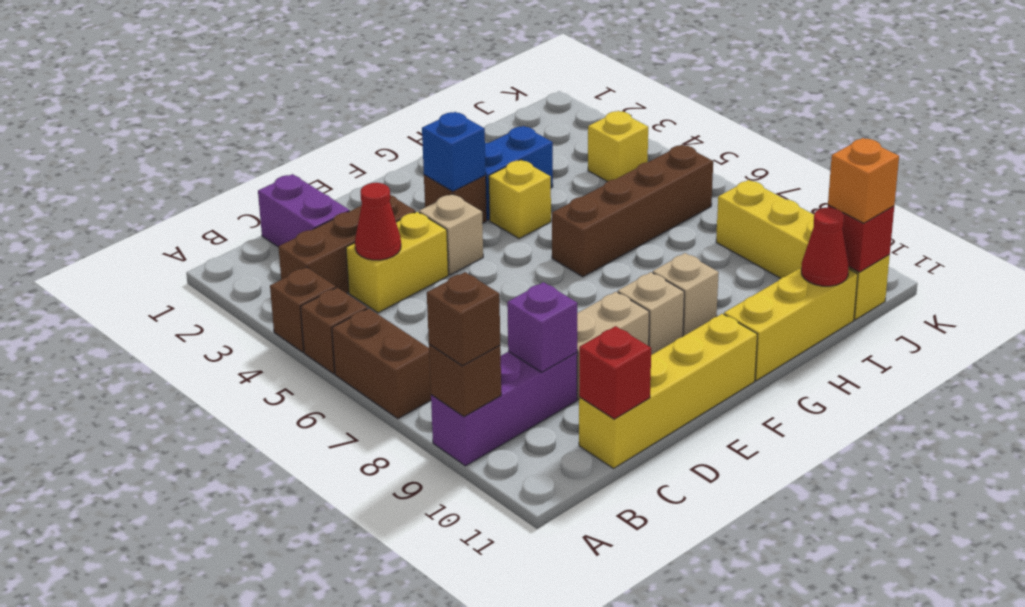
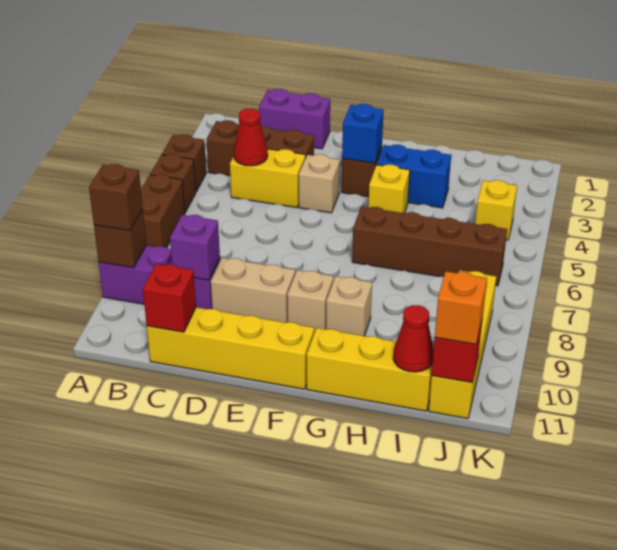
purple 1x2 brick [258,174,350,247] -> purple 1x2 brick turned to [259,89,330,149]

